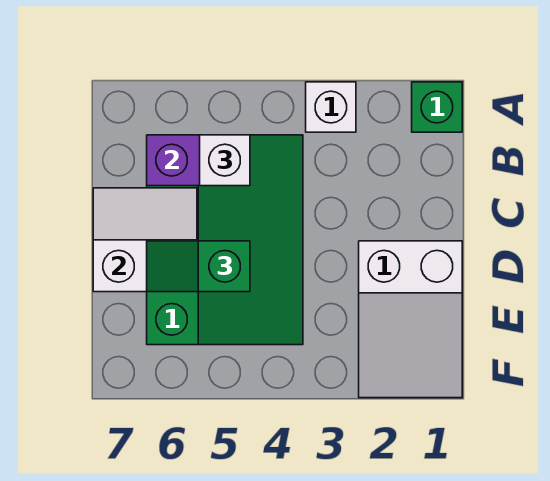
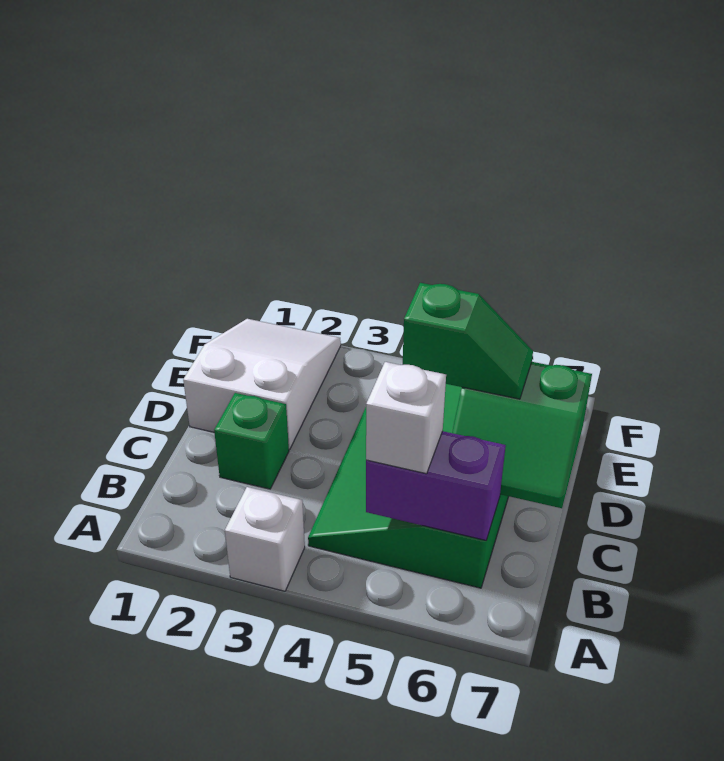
green 1x1 brick [412,82,462,132] -> green 1x1 brick moved to [214,393,289,489]
white 2x2 slope [93,188,197,292] -> green 2x2 slope [452,362,592,508]

